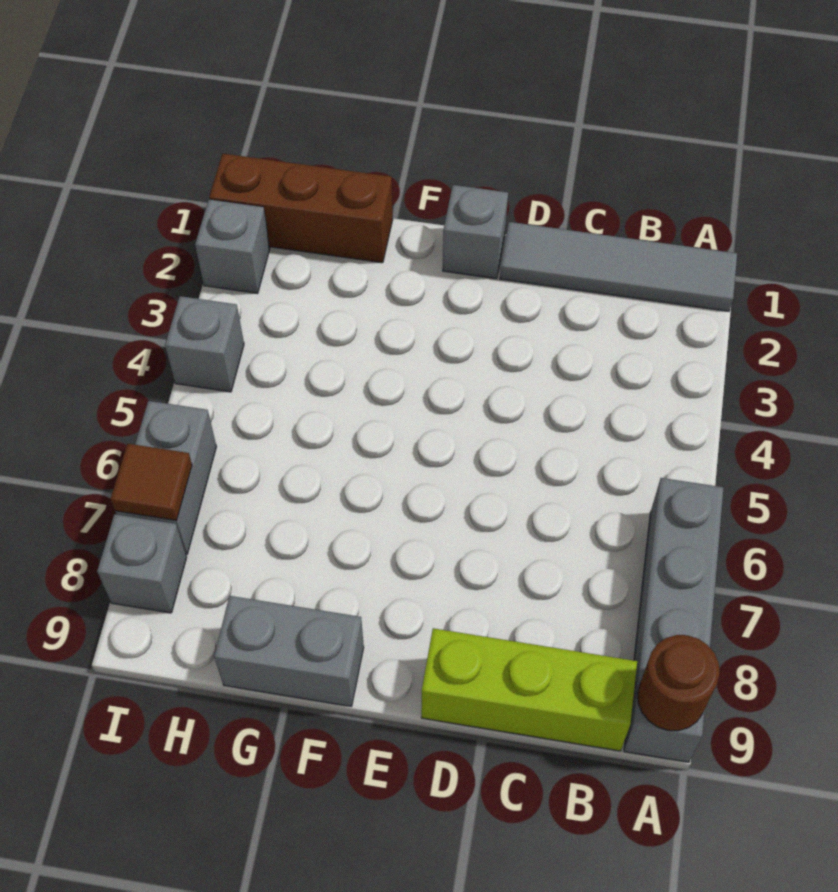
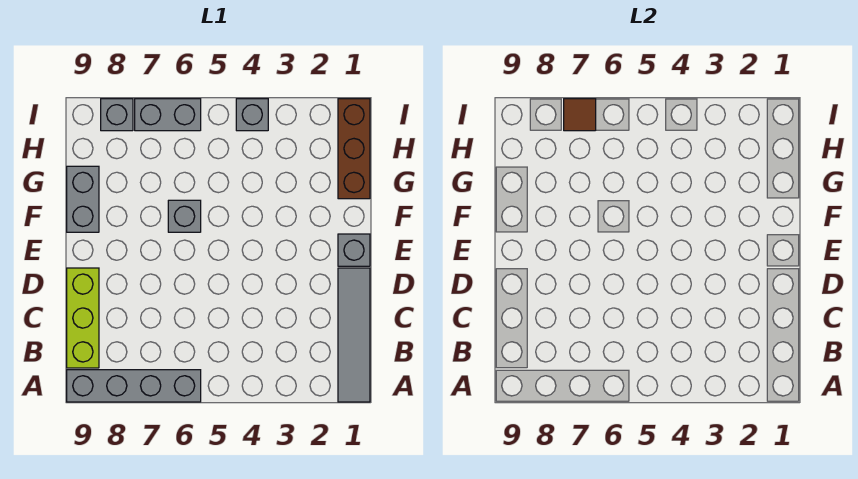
brown 1x1 round brick [637,635,720,731] -> none
grey 1x1 brick [195,199,270,294] -> grey 1x1 brick moved to [168,200,201,232]

